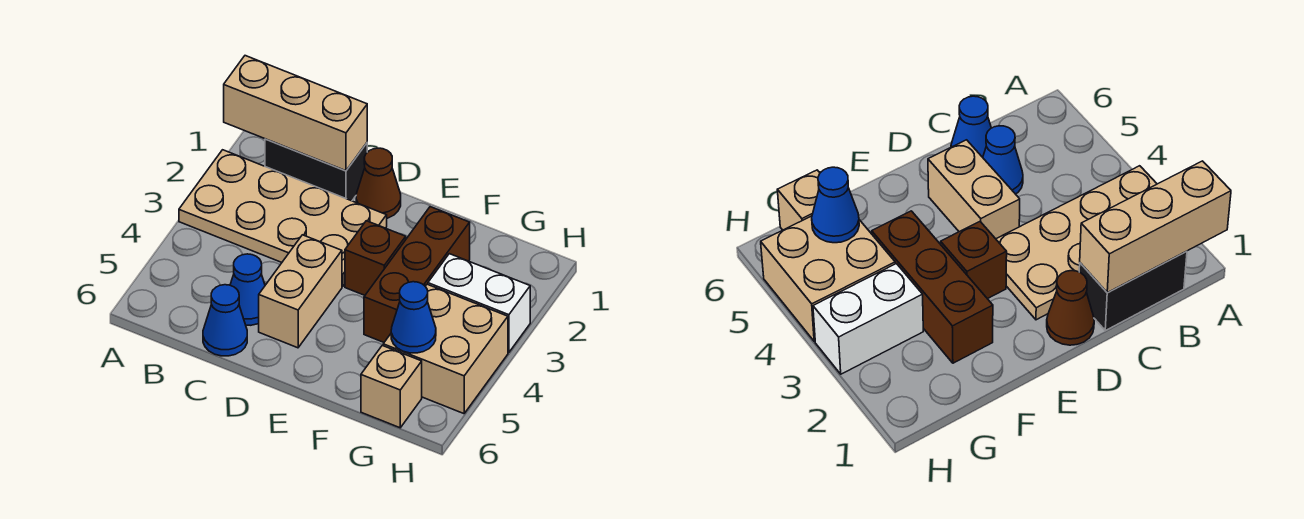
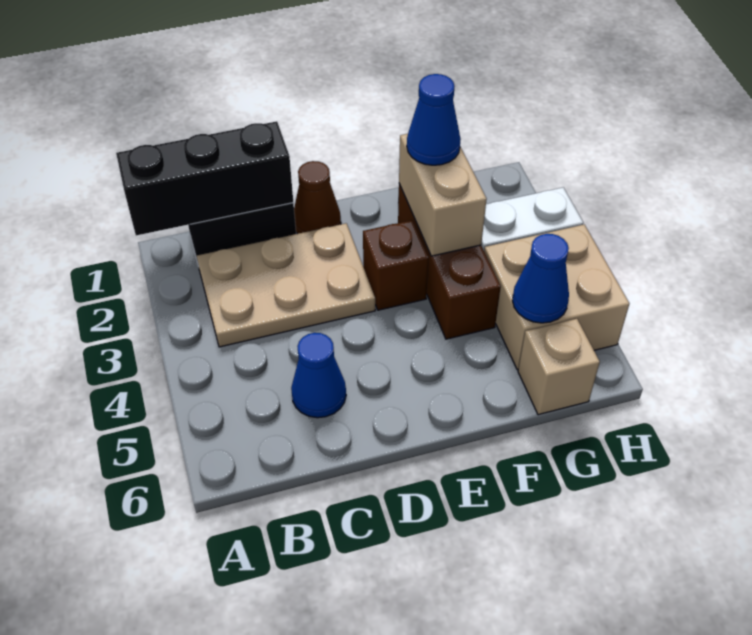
tan 1x3 brick [224,56,367,171] -> black 1x3 brick [116,121,293,236]
tan 2x4 plate [179,150,387,287] -> tan 2x3 plate [197,223,375,347]
blue 1x1 cone [203,285,247,356] -> blue 1x1 cone moved to [407,74,461,165]
tan 1x2 brick [259,235,342,348] -> tan 1x2 brick moved to [399,134,487,256]

